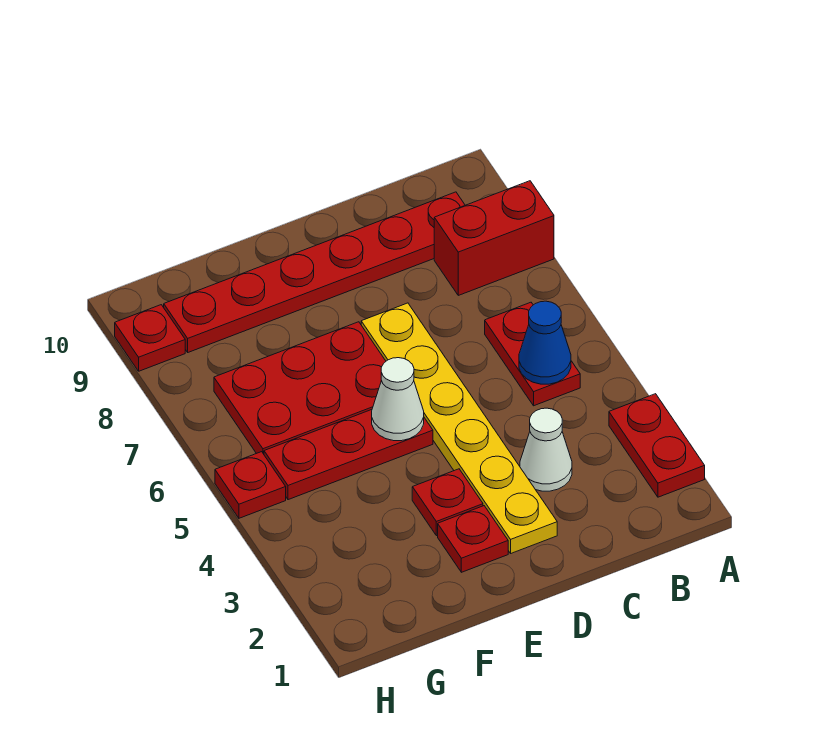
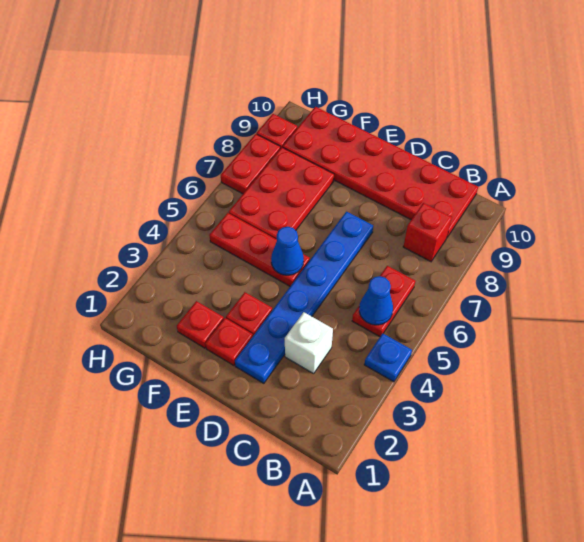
red 1x2 plate [609,394,705,497] -> red 1x2 plate moved to [221,134,281,194]
none -> blue 1x1 plate [364,333,412,382]
red 1x2 brick [434,181,554,295] -> red 1x1 brick [403,203,452,261]
red 1x6 plate [164,192,465,352] -> red 2x6 plate [283,107,478,237]
white 1x1 cone [520,408,572,491] -> white 1x1 brick [285,312,333,374]
yellow 1x6 plate [361,303,557,553] -> blue 1x6 plate [235,212,373,383]
white 1x1 cone [372,358,424,441] -> blue 1x1 cone [271,227,304,275]
red 2x3 plate [214,322,386,454] -> red 2x3 plate turned to [229,147,334,239]
red 1x1 plate [215,452,286,518] -> red 1x1 plate moved to [177,301,224,348]

